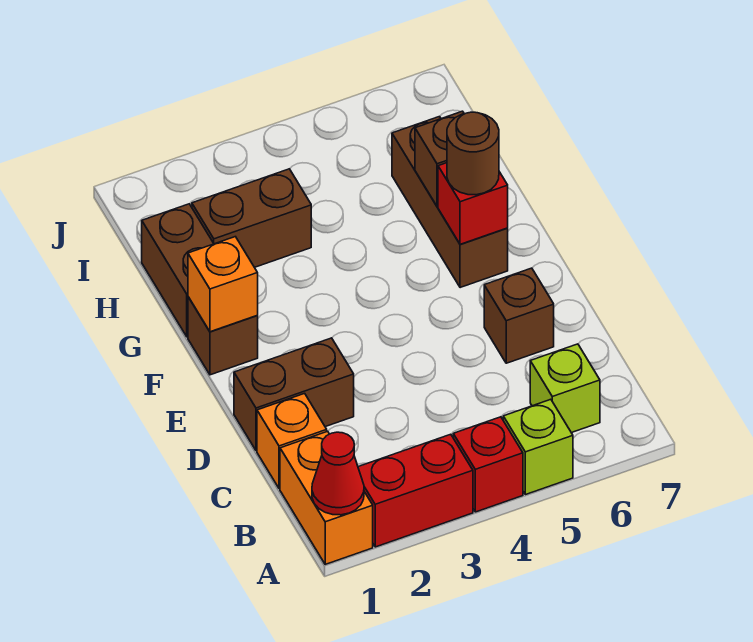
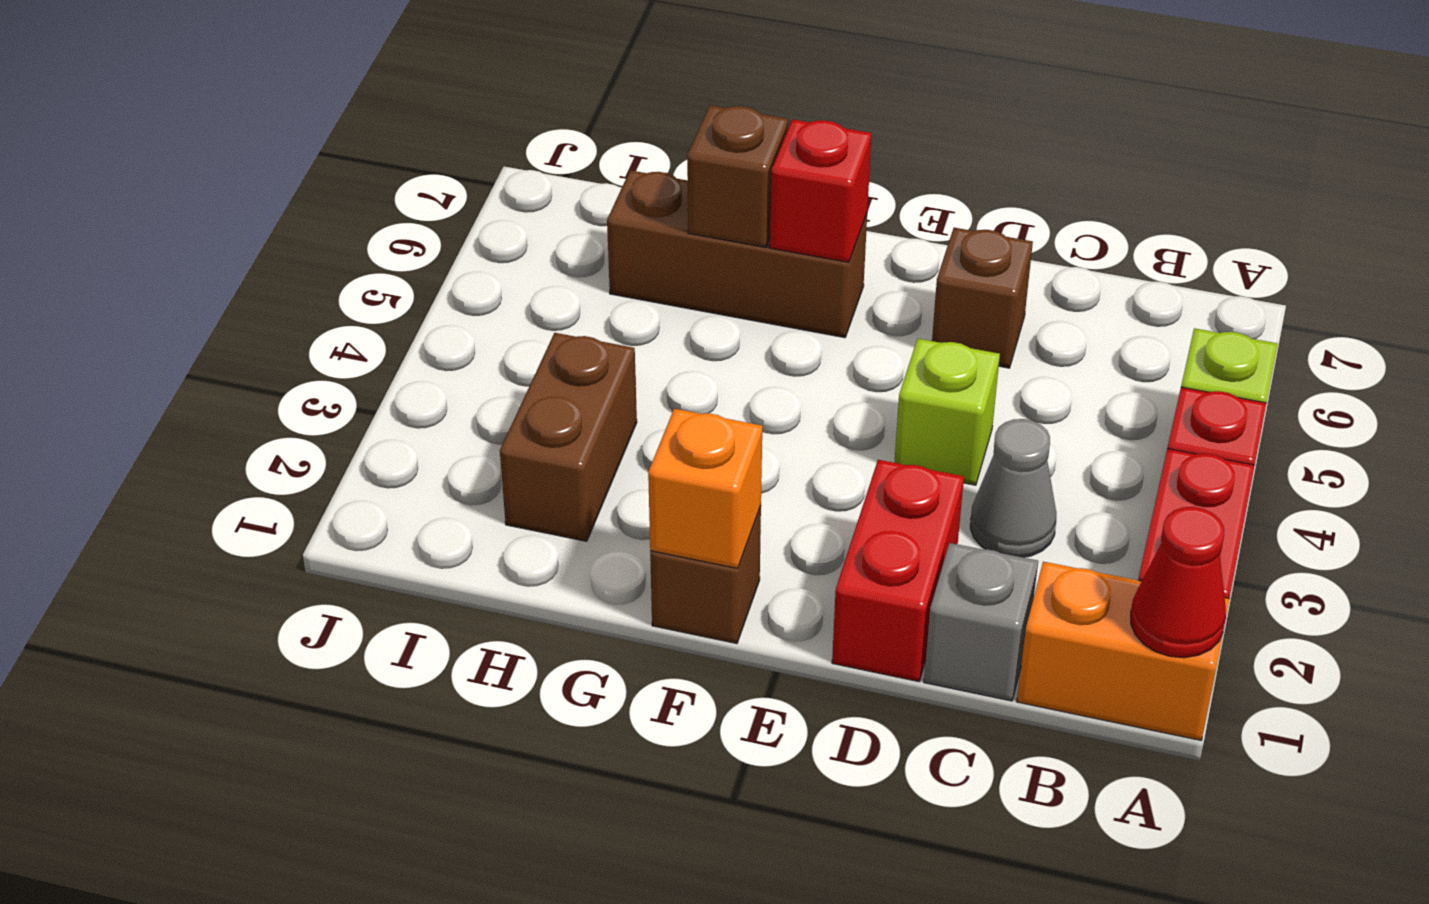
lime 1x1 brick [530,344,600,433] -> lime 1x1 brick moved to [894,339,1000,485]
orange 1x1 brick [257,393,327,489] -> grey 1x1 brick [924,543,1038,701]
none -> grey 1x1 cone [970,419,1056,557]
brown 1x2 brick [234,338,354,451] -> red 1x2 brick [832,460,964,682]
brown 1x1 round brick [447,112,499,195] -> none
brown 1x2 brick [142,204,214,337] -> none

